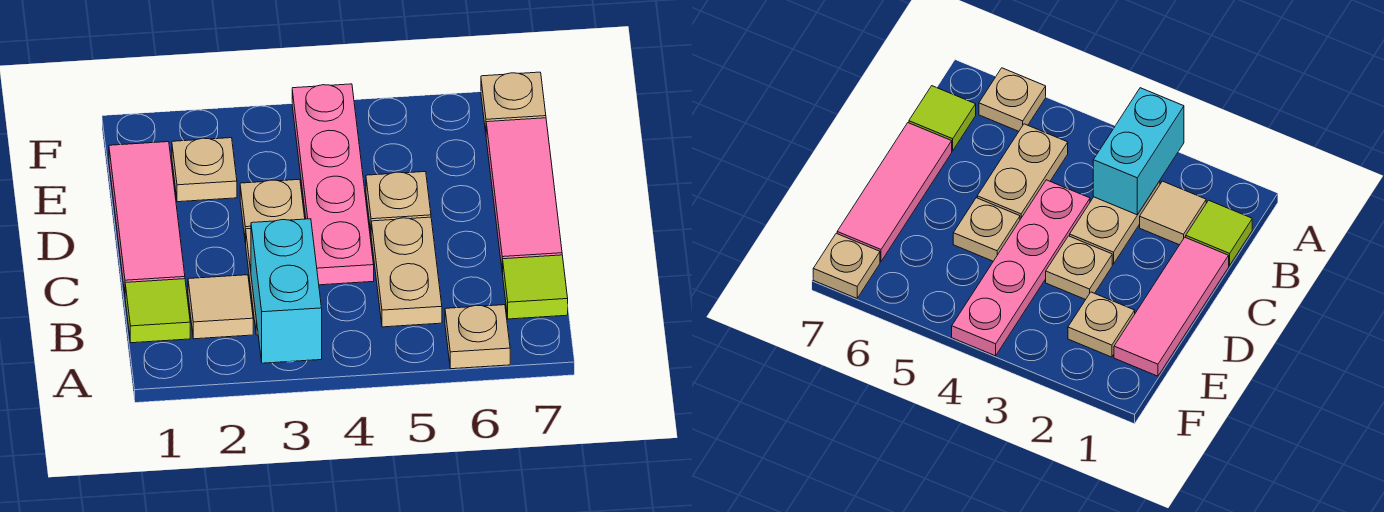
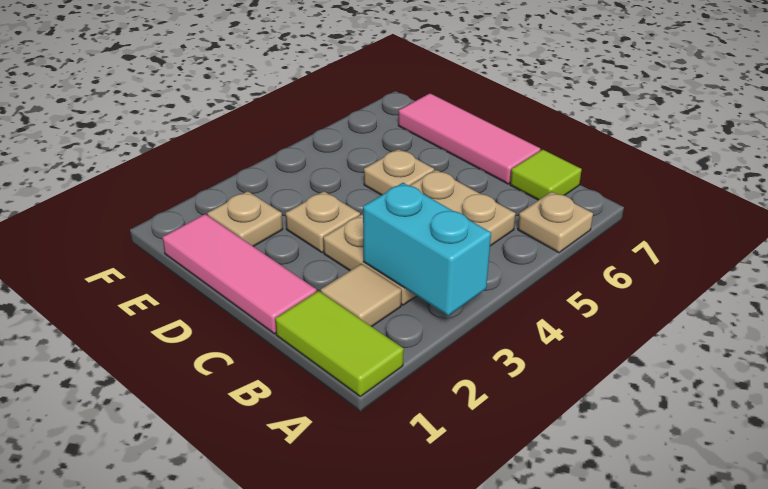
lime 1x1 tile [125,279,190,343] -> lime 1x2 tile [275,291,404,397]
pink 1x4 plate [292,84,374,285] -> none
tan 1x1 plate [481,72,546,132] -> none

